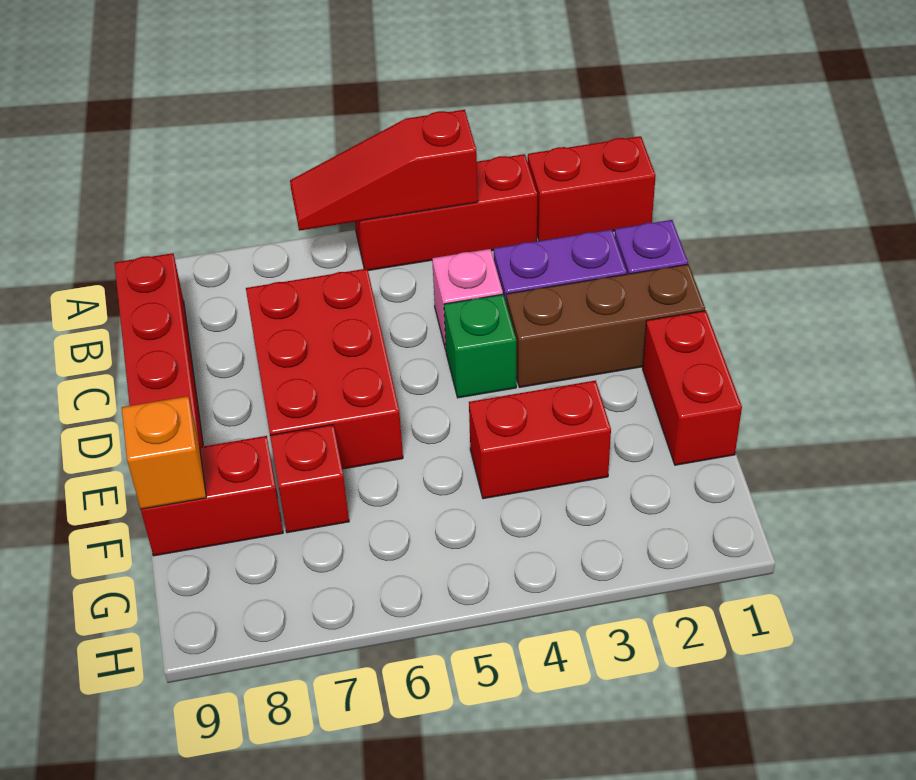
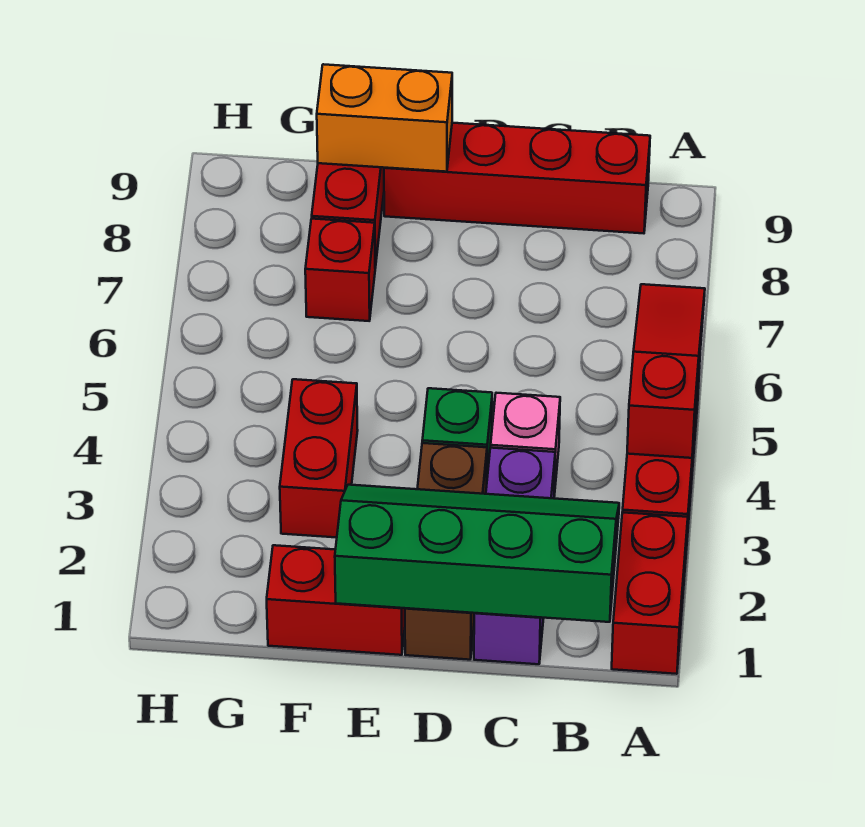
none -> green 2x4 slope [335,485,619,622]
red 2x3 brick [246,269,403,469] -> none
orange 1x1 brick [122,396,206,509] -> orange 1x2 brick [317,64,452,172]

